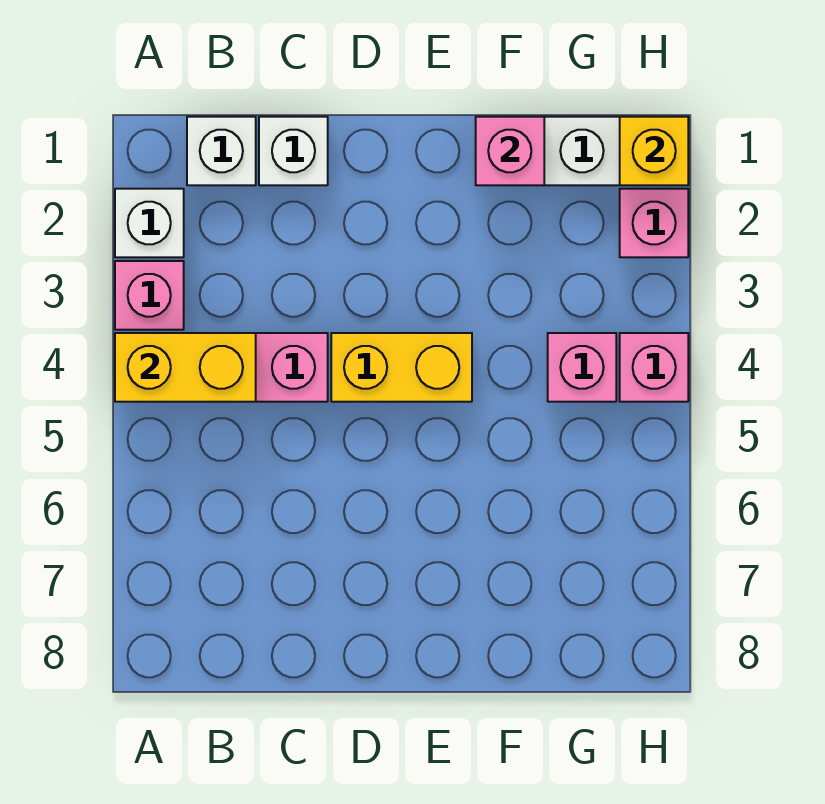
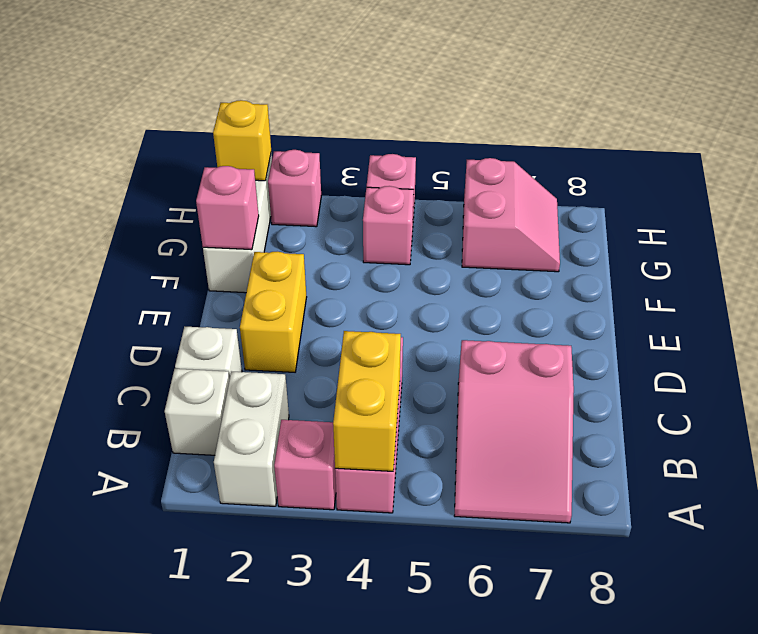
white 1x1 brick [115,189,184,257] -> white 1x2 brick [214,371,289,506]
none -> pink 2x3 slope [455,340,574,523]
yellow 1x2 brick [331,333,472,402] -> yellow 1x2 brick moved to [240,252,307,372]
none -> pink 2x2 slope [462,158,560,272]

